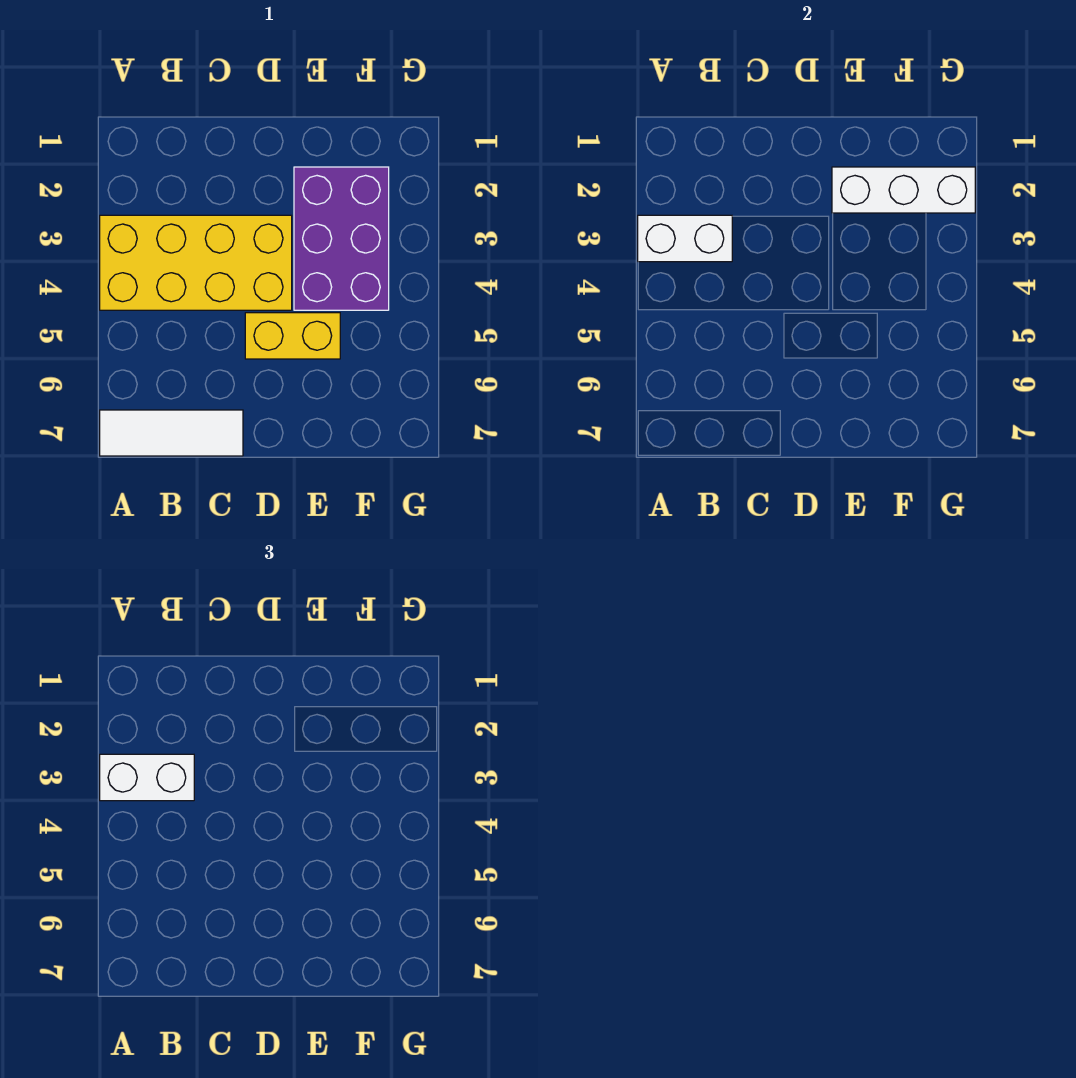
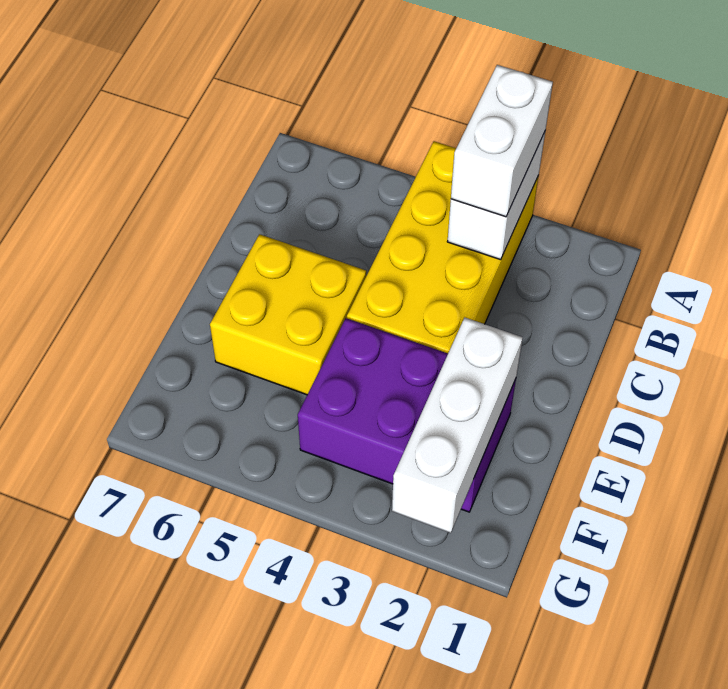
white 1x3 tile [100,410,243,456] -> none
yellow 1x2 brick [245,313,340,359] -> yellow 2x2 brick [210,234,366,395]

